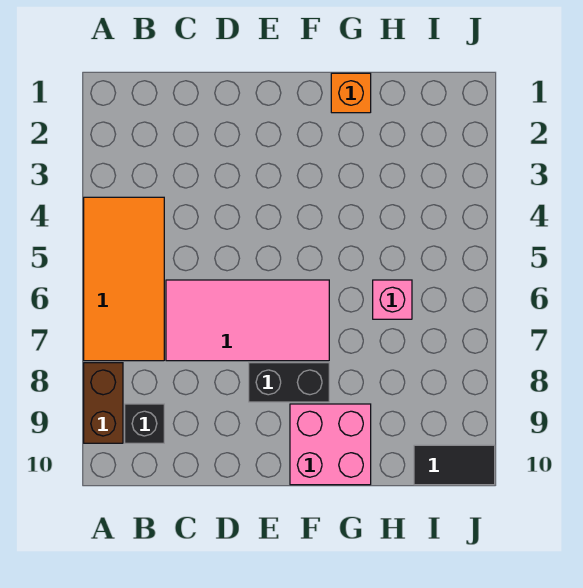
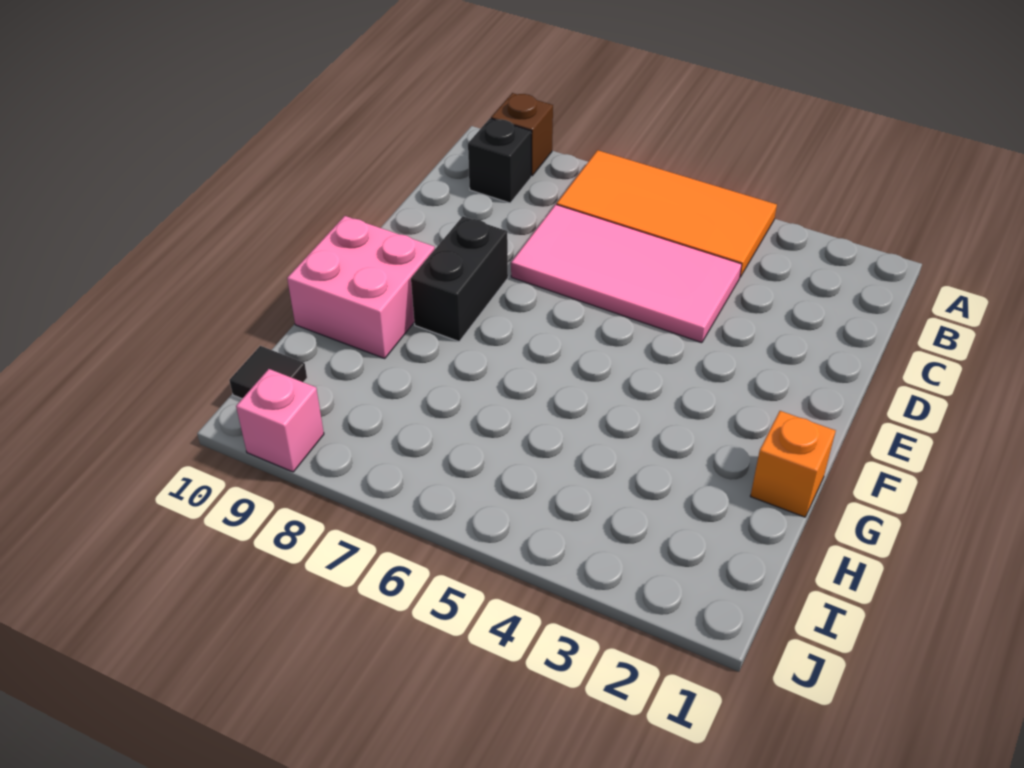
brown 1x2 brick [84,363,123,443] -> brown 1x1 brick [491,93,553,176]
pink 2x4 tile [166,280,329,361] -> pink 2x4 tile turned to [511,205,742,343]
pink 1x1 brick [373,280,412,319] -> pink 1x1 brick moved to [236,369,324,472]
black 1x2 tile [414,445,495,485] -> black 1x1 tile [229,346,307,399]

